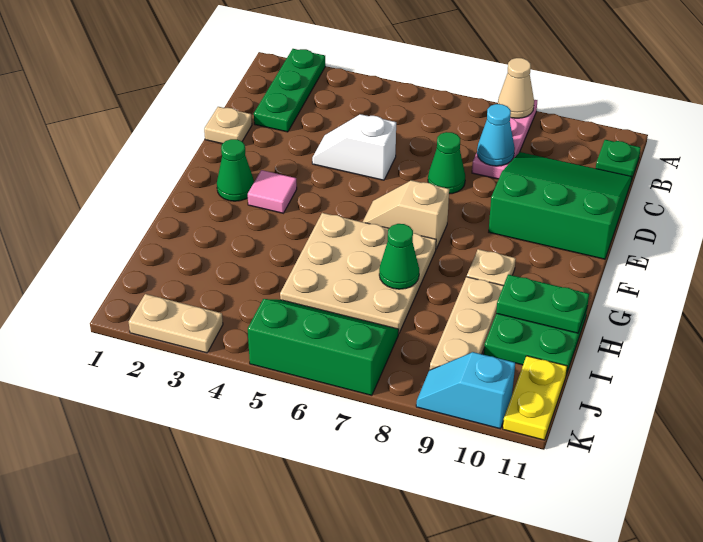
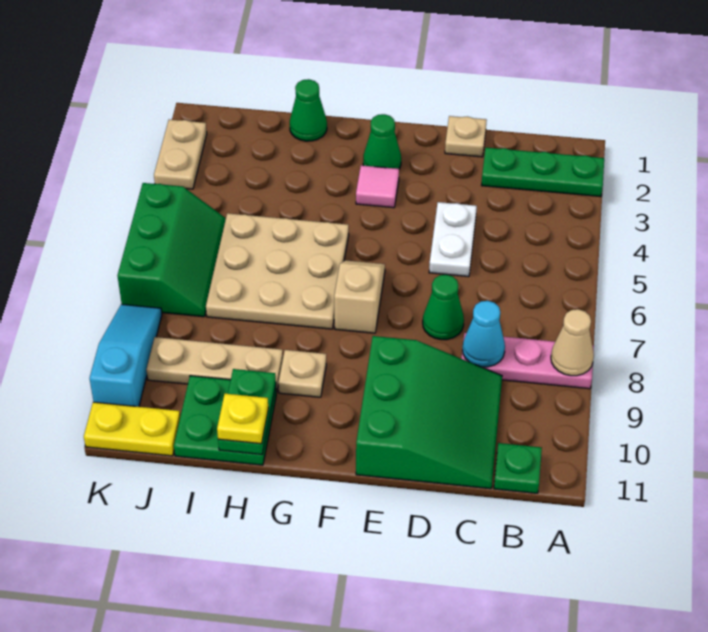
white 1x2 slope [312,114,396,180] -> white 1x2 plate [429,202,477,277]
green 1x1 cone [379,224,419,289] -> green 1x1 cone moved to [290,79,327,141]
none -> yellow 1x1 plate [217,394,268,444]
cyan 1x2 slope [416,352,515,429] -> cyan 1x3 slope [90,304,162,407]

